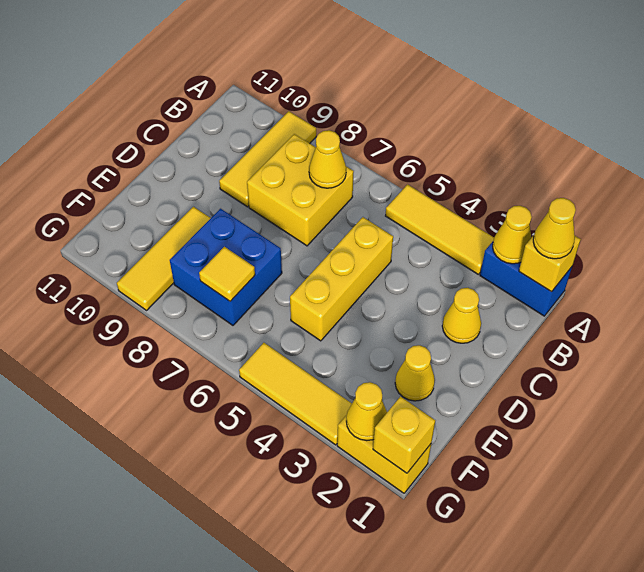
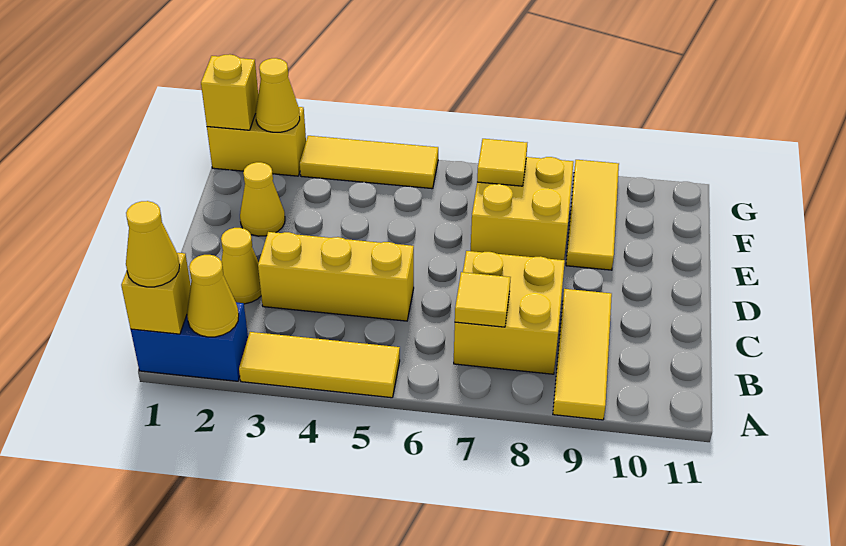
yellow 1x1 cone [309,130,346,188] -> yellow 1x1 tile [455,272,511,327]
yellow 1x3 brick [290,217,393,341] -> yellow 1x3 brick turned to [258,232,414,321]
blue 2x2 brick [170,209,282,325] -> yellow 2x2 brick [471,157,574,260]

